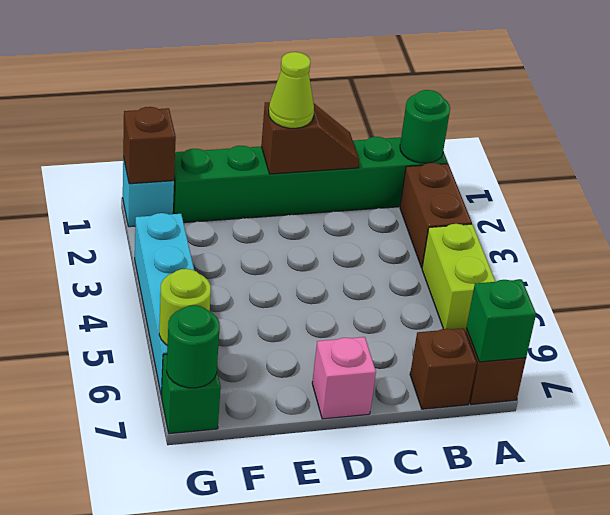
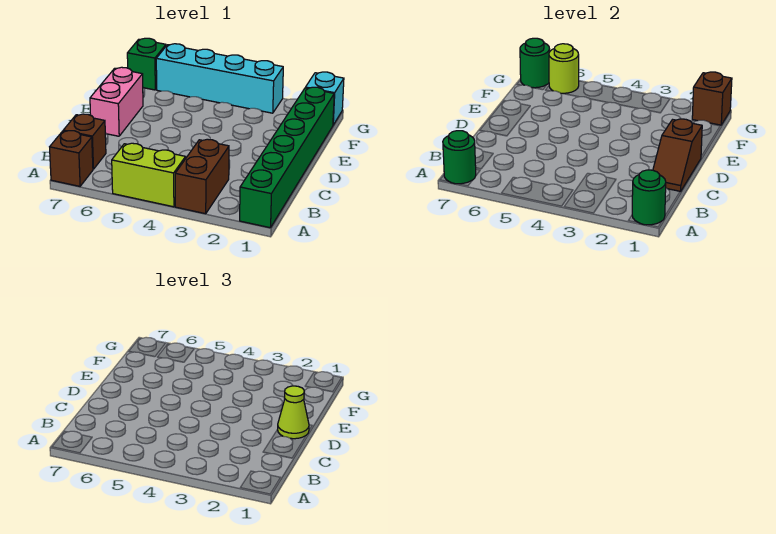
brown 1x2 brick [400,163,472,268] -> brown 1x2 brick turned to [175,139,229,214]
green 1x1 brick [466,280,536,362] -> green 1x1 round brick [443,131,476,184]
pink 1x1 brick [312,337,376,419] -> pink 1x2 brick [90,67,143,136]

